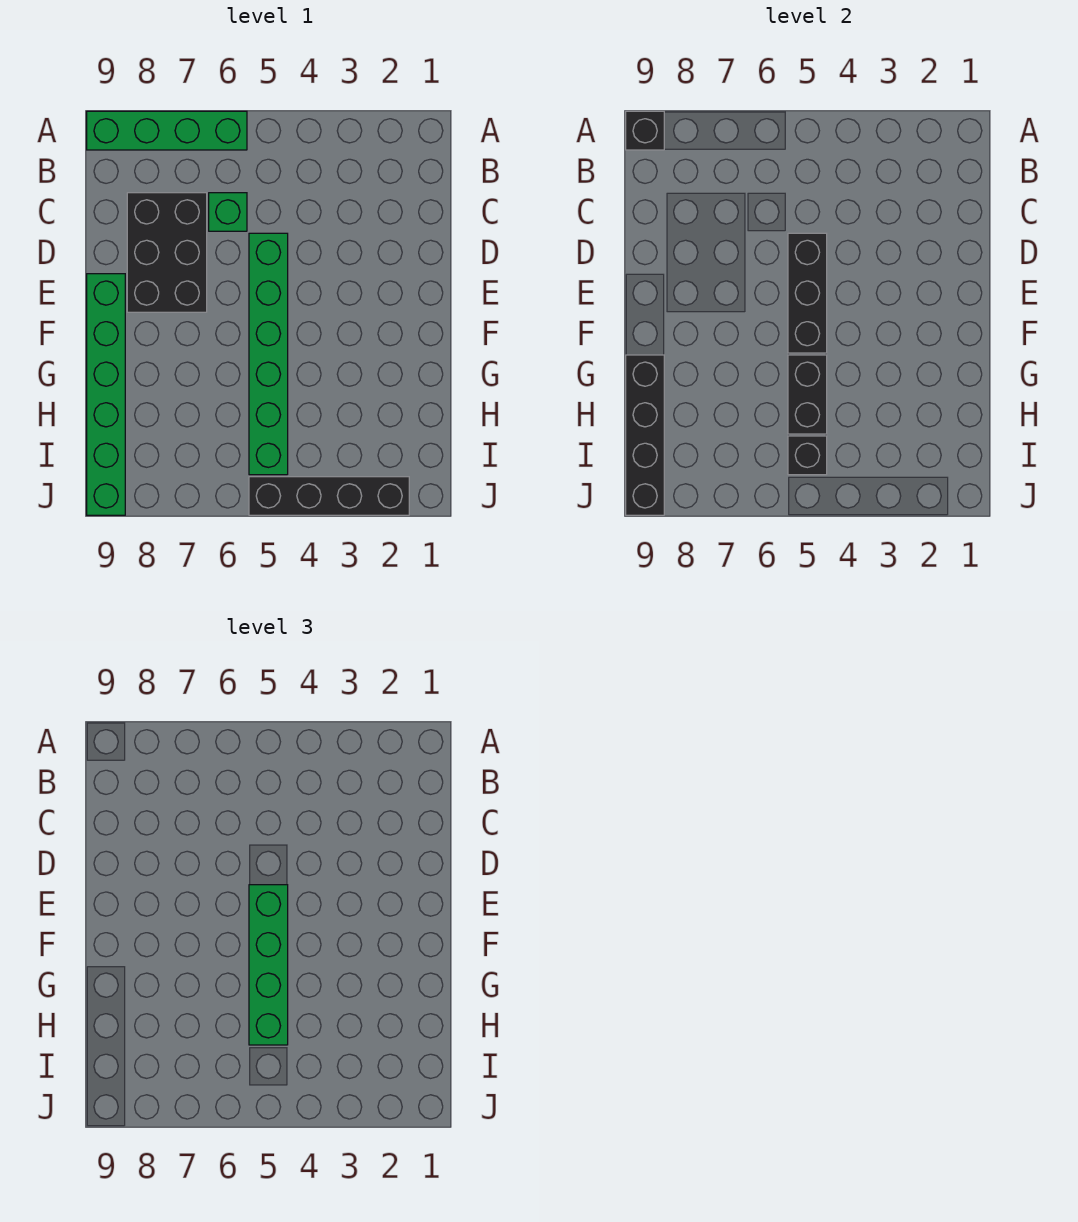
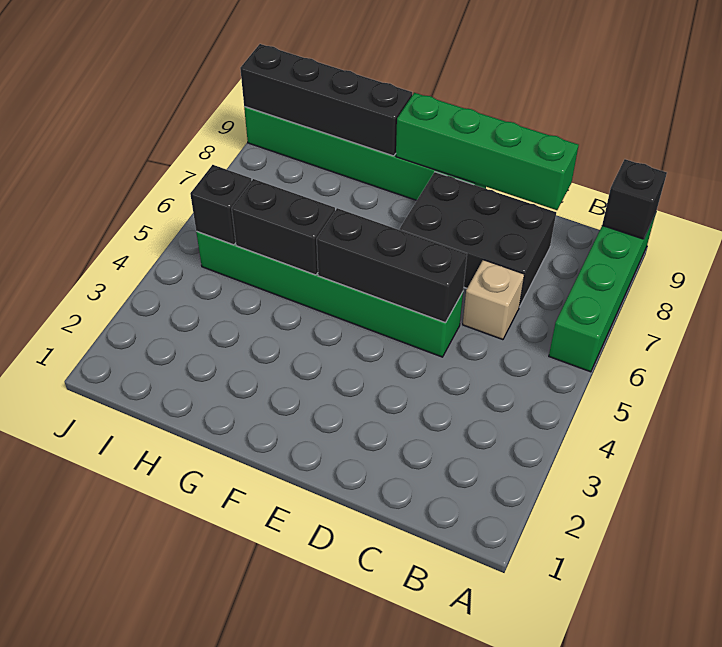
green 1x1 brick [209,193,247,231] -> tan 1x1 brick [463,260,524,340]
green 1x4 brick [249,885,288,1045] -> green 1x4 brick moved to [396,93,579,210]
black 1x4 brick [249,477,409,515] -> none

